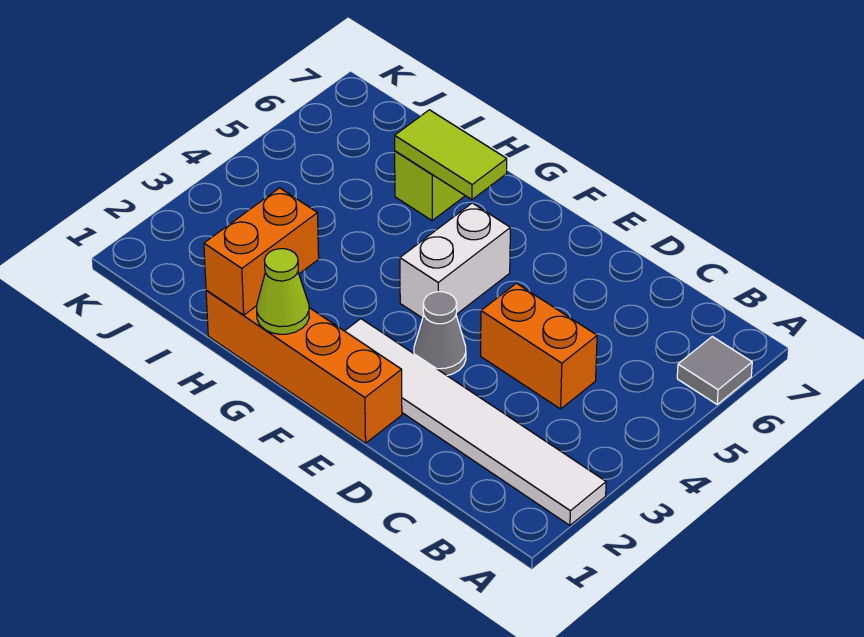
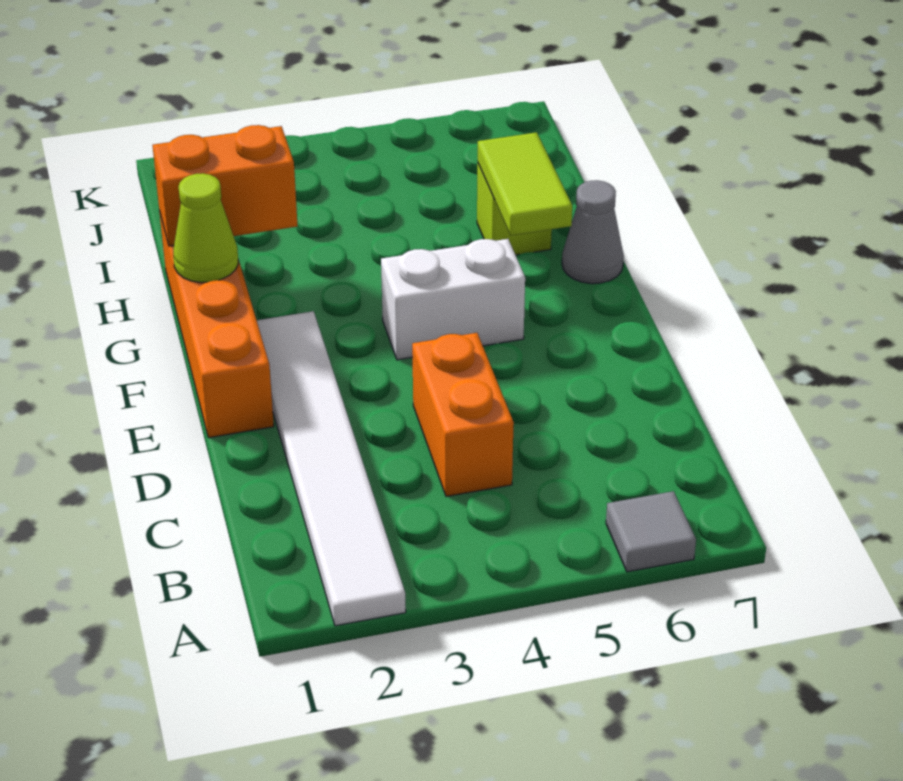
grey 1x1 cone [414,292,466,375] -> grey 1x1 cone moved to [562,180,624,284]

